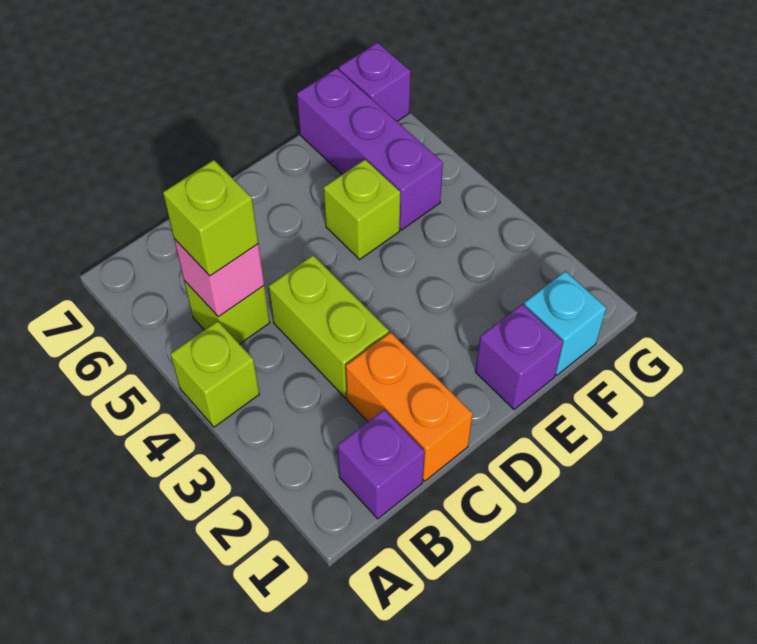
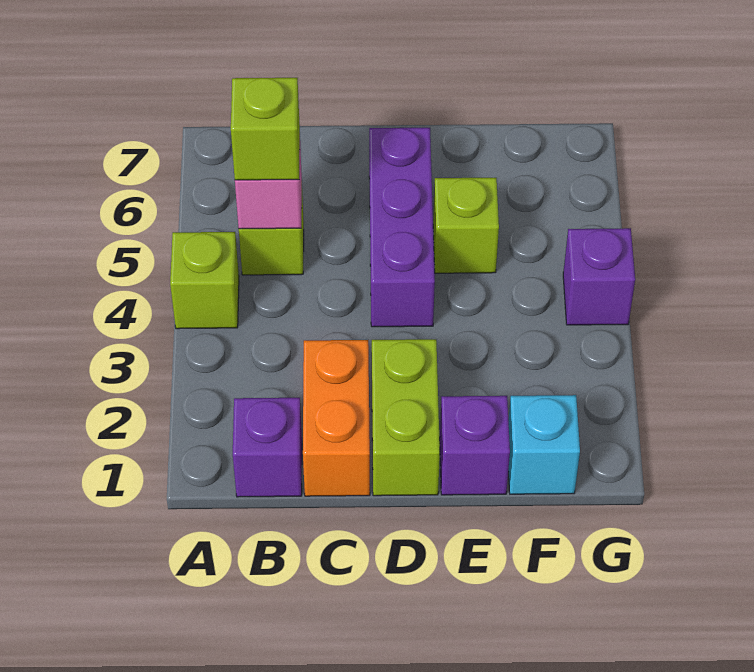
lime 1x2 brick [269,255,389,398] -> lime 1x2 brick moved to [372,339,440,496]
purple 1x3 brick [297,68,443,230] -> purple 1x3 brick moved to [369,128,435,327]
purple 1x1 brick [339,43,411,121] -> purple 1x1 brick moved to [563,228,635,325]

